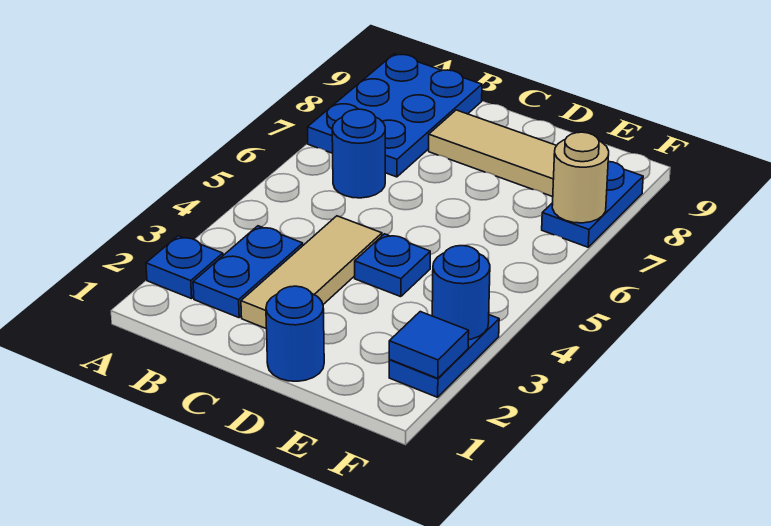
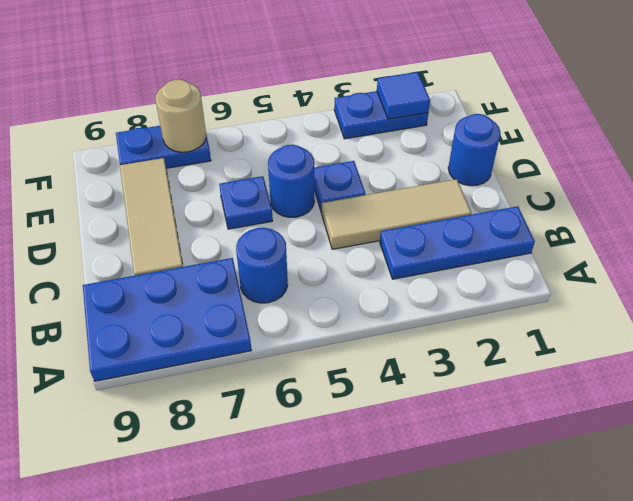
blue 1x1 plate [146,236,223,299] -> blue 1x1 plate moved to [219,176,273,229]
blue 1x2 plate [193,226,303,318] -> blue 1x3 plate [380,206,535,279]
blue 1x1 round brick [432,246,490,340] -> blue 1x1 round brick moved to [268,145,315,217]

